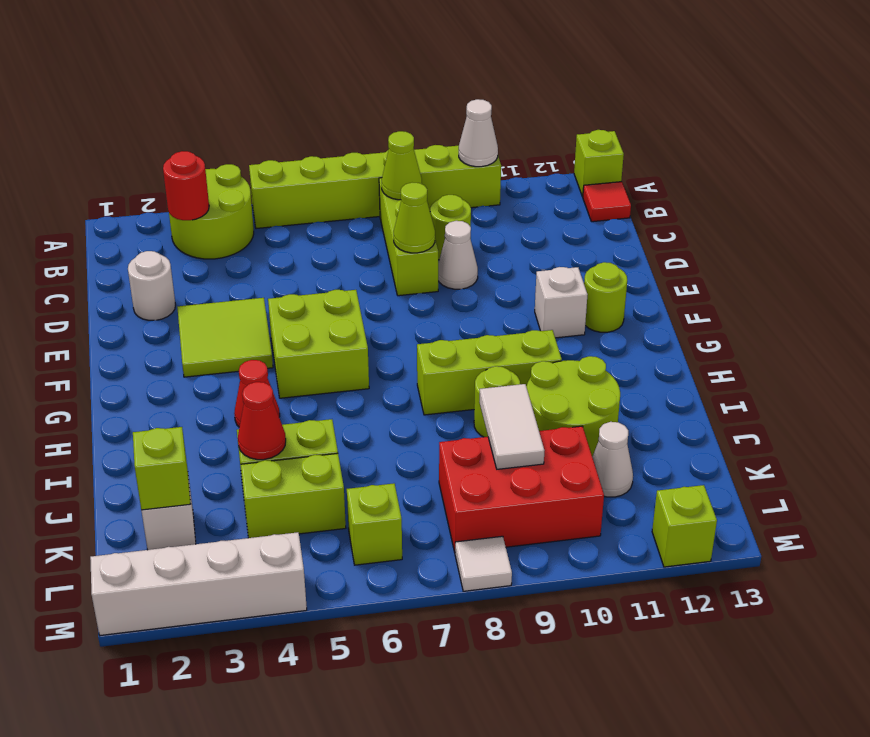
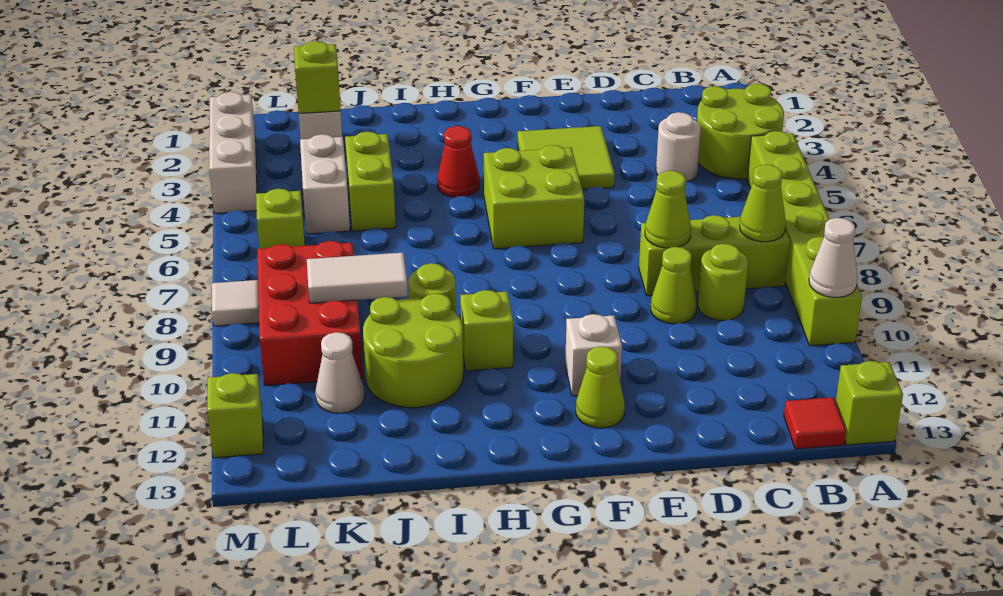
red 1x1 round brick [163,151,209,220] -> none
white 1x1 round brick [128,251,176,320] -> white 1x1 round brick moved to [656,112,701,182]
white 1x1 cone [438,221,478,289] -> lime 1x1 cone [651,247,697,324]
lime 1x1 round brick [584,262,627,332] -> lime 1x1 cone [576,347,625,428]
lime 1x3 brick [417,330,562,415] -> lime 1x1 brick [460,290,513,371]
red 1x1 cone [238,382,286,460] -> none
lime 1x2 brick [241,453,346,538] -> white 1x2 brick [300,134,350,234]
white 1x4 brick [90,532,307,635] -> white 1x3 brick [209,92,257,213]

